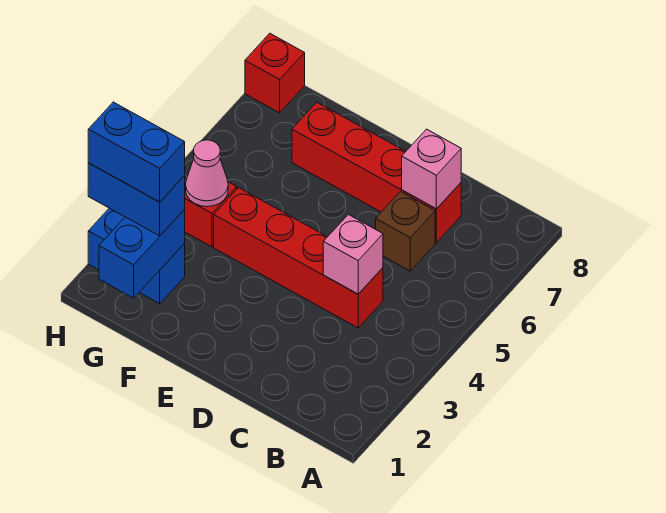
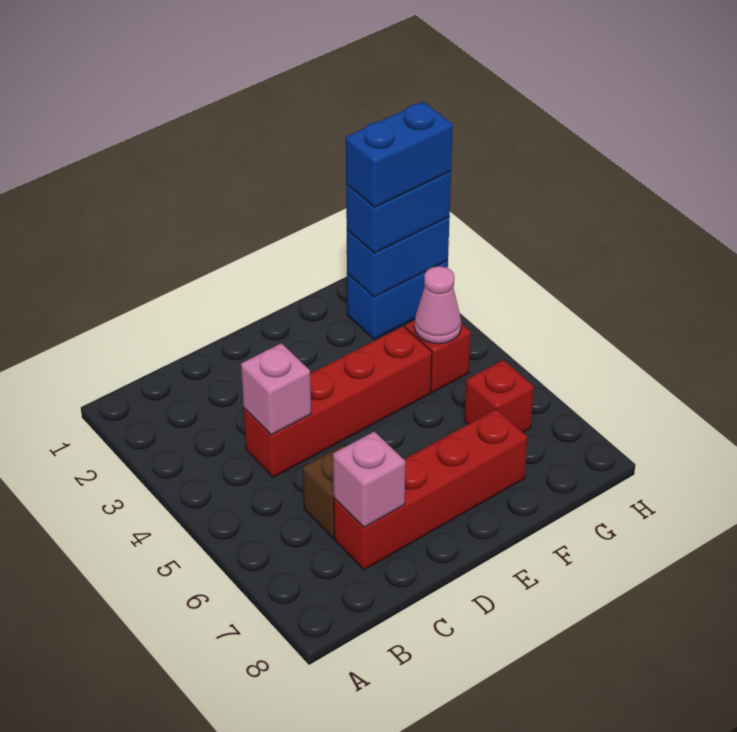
blue 1x2 brick [99,210,185,298] -> blue 1x2 brick turned to [347,217,450,297]
red 1x1 brick [245,33,305,113] -> red 1x1 brick moved to [464,360,534,432]

